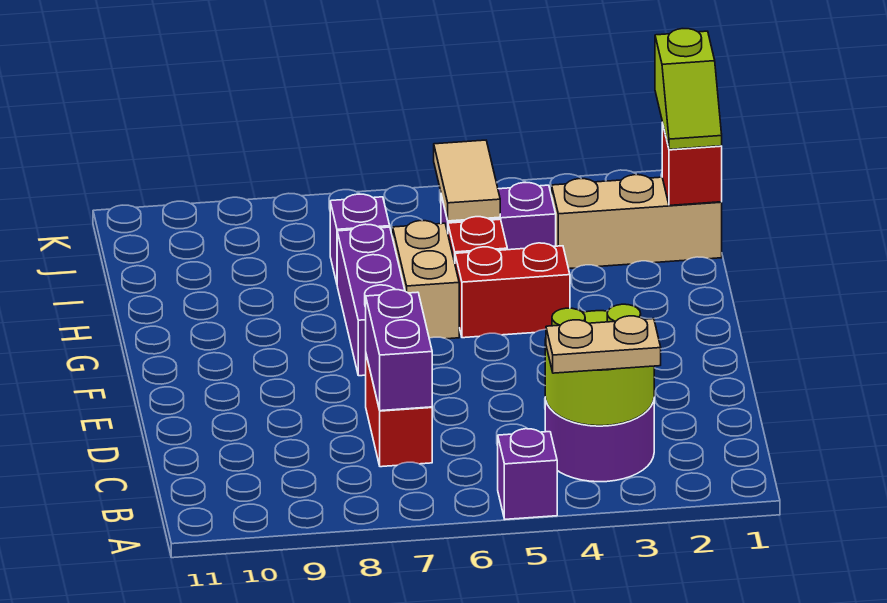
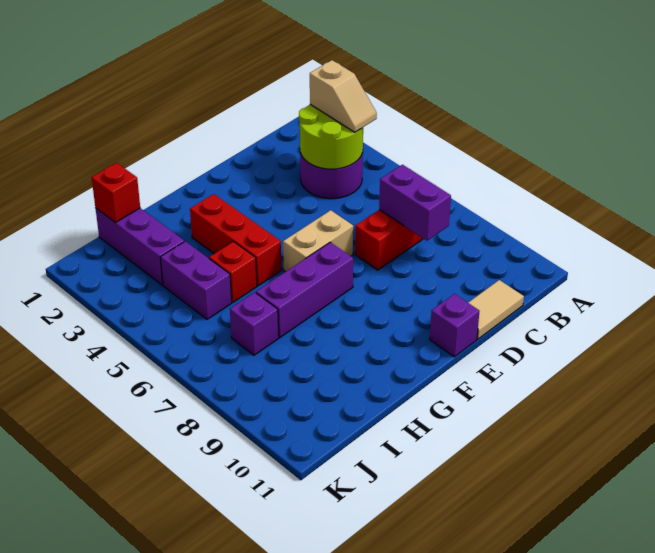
purple 1x1 brick [498,429,557,519] -> purple 1x1 brick moved to [430,294,479,357]
tan 1x2 plate [546,316,661,373] -> tan 1x2 slope [310,60,377,132]
purple 1x2 brick [366,290,432,411] -> purple 1x2 brick turned to [379,165,451,241]
red 1x2 brick [455,243,570,338] -> red 1x3 brick [190,194,282,286]
tan 1x2 brick [392,221,459,339] -> tan 1x2 brick moved to [283,210,353,272]
tan 1x3 brick [551,175,722,269] -> purple 1x3 brick [95,208,184,285]
lime 1x2 slope [655,29,722,149] -> none
tan 1x2 tile [434,140,500,221] -> tan 1x2 tile moved to [468,280,524,339]

